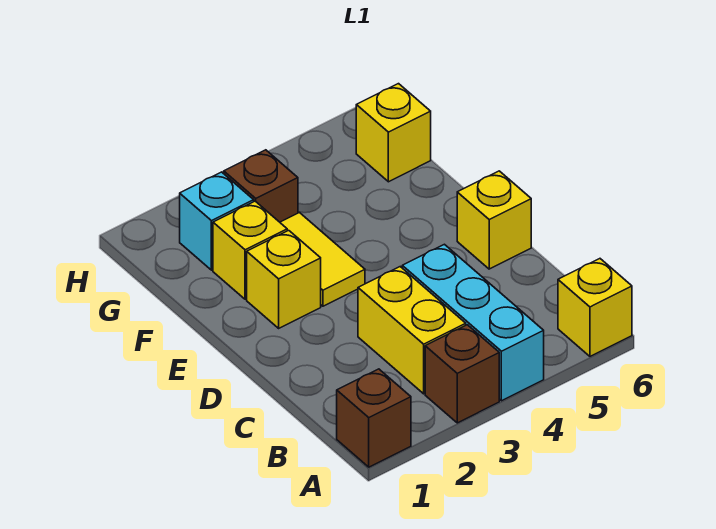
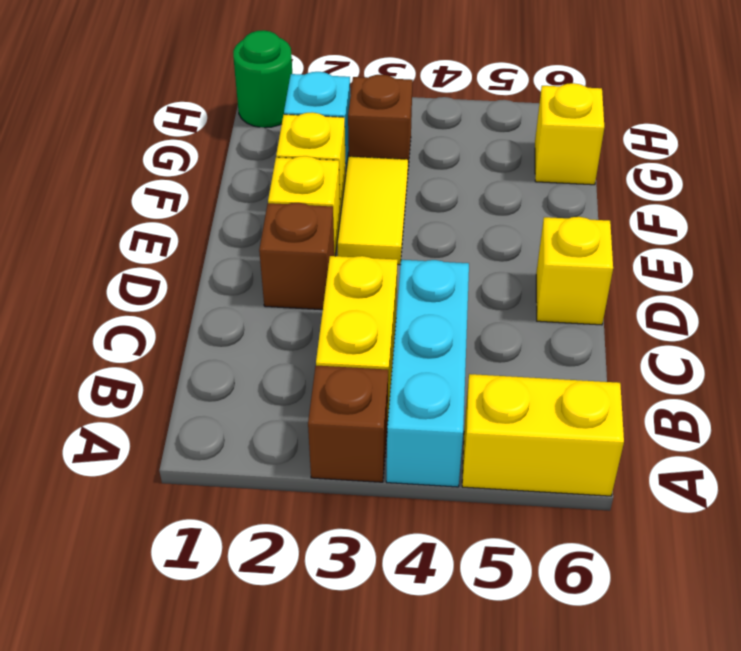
brown 1x1 brick [337,369,411,467] -> brown 1x1 brick moved to [259,203,334,310]
yellow 1x1 brick [558,259,632,356] -> yellow 1x2 brick [462,374,624,496]
none -> green 1x1 round brick [233,30,292,128]

